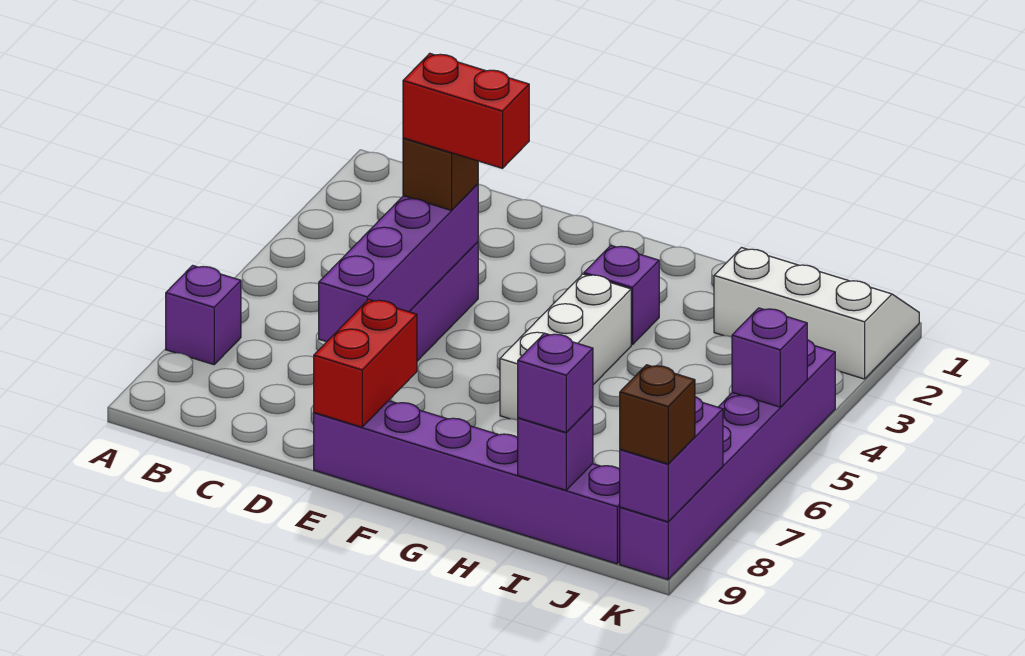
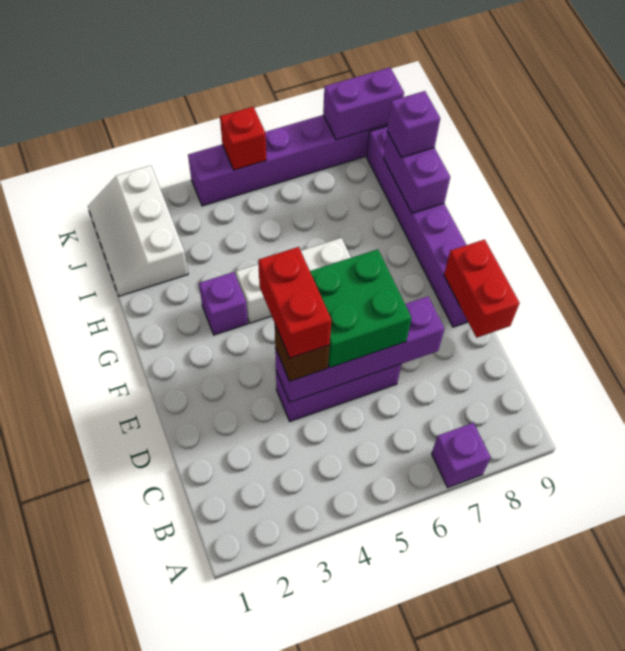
none -> green 2x2 brick [310,249,411,368]
red 1x2 brick [314,299,417,427] -> red 1x2 brick turned to [444,239,520,337]
purple 1x1 brick [517,406,593,490] -> purple 1x2 brick [384,132,450,213]
purple 1x1 brick [732,308,807,407] -> red 1x1 brick [220,107,266,170]
brown 1x1 brick [620,365,695,464] -> none

